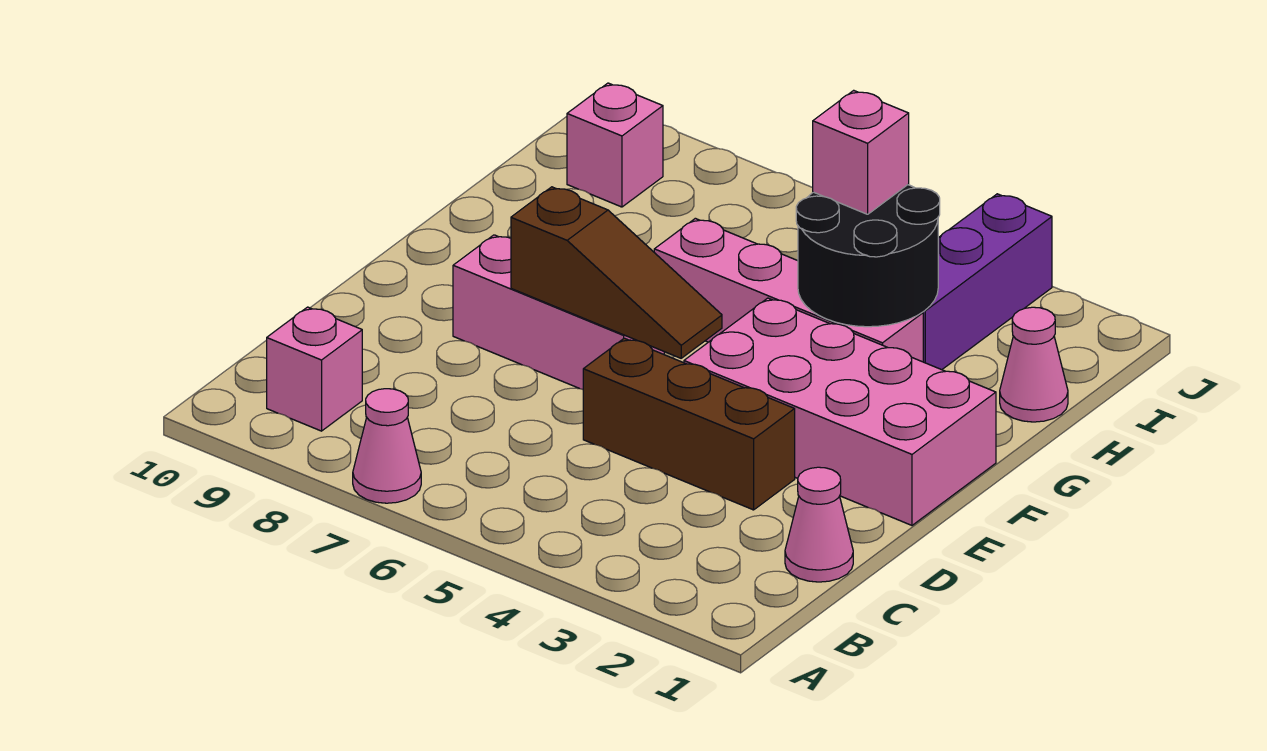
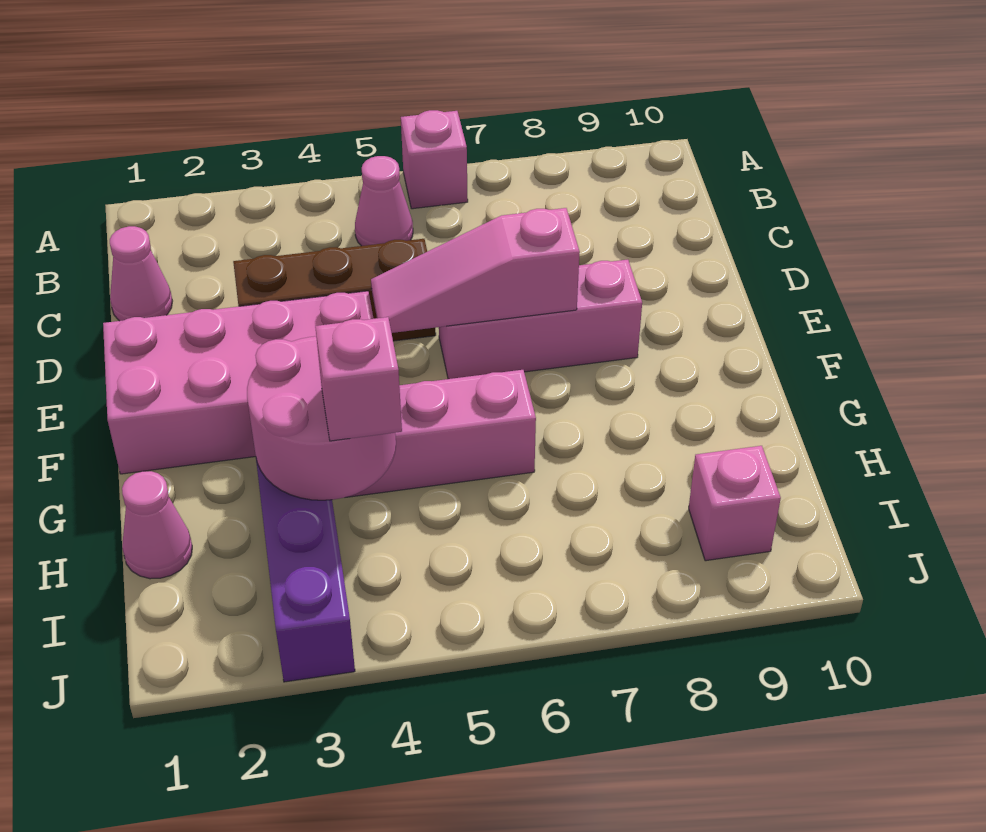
pink 1x1 cone [353,389,421,503] -> pink 1x1 cone moved to [355,156,413,246]
pink 1x1 brick [267,307,362,431] -> pink 1x1 brick moved to [401,110,468,209]
brown 1x3 slope [511,187,722,358] -> pink 1x3 slope [371,208,580,333]
black 2x2 round brick [796,185,940,327] -> pink 2x2 round brick [247,336,396,500]

